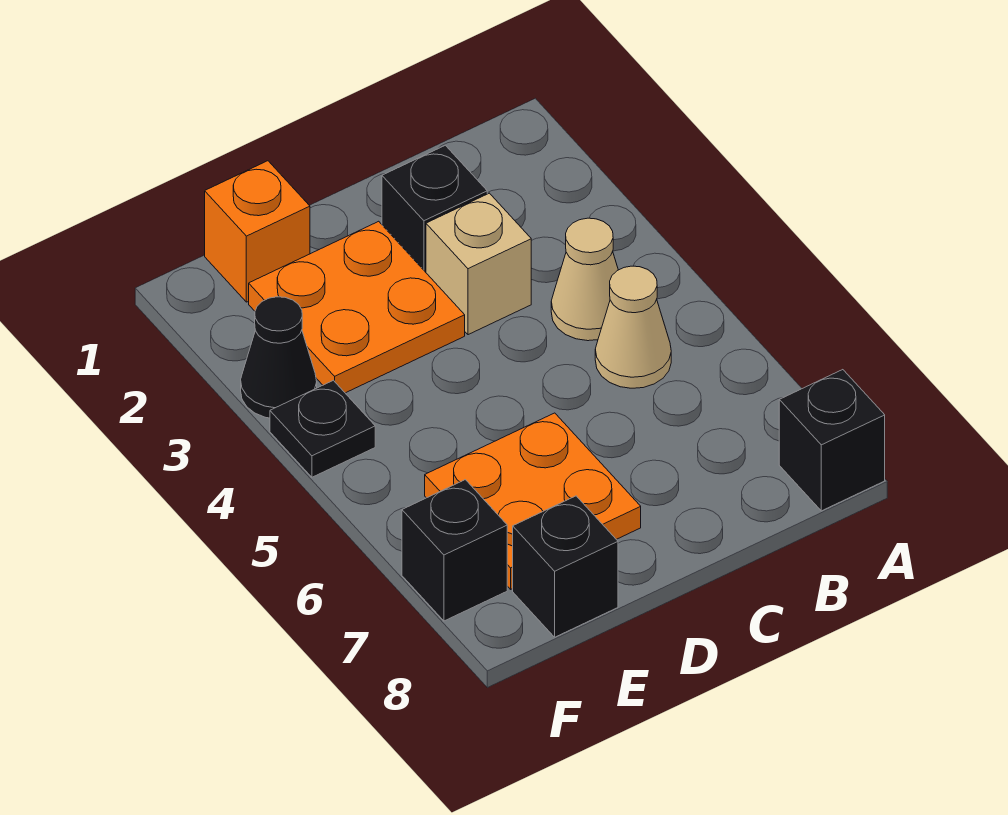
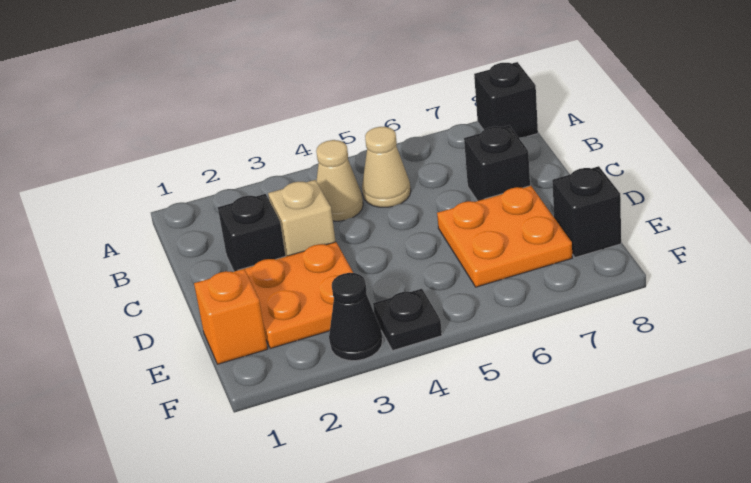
black 1x1 brick [402,480,507,621] -> black 1x1 brick moved to [464,125,530,201]

